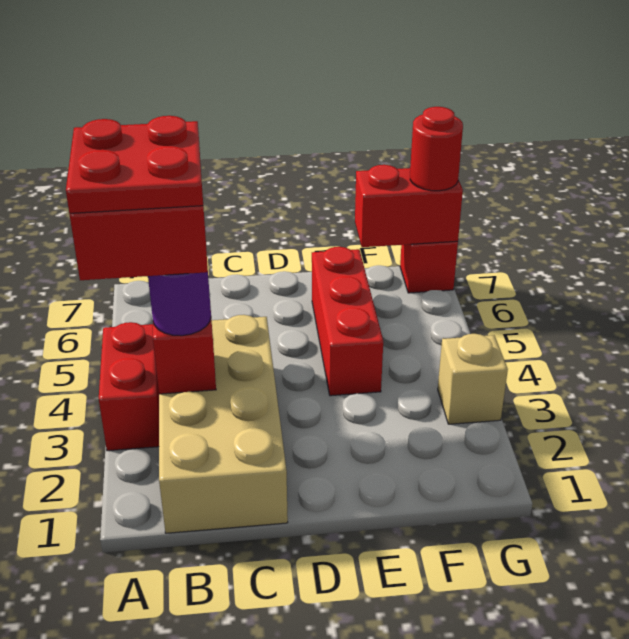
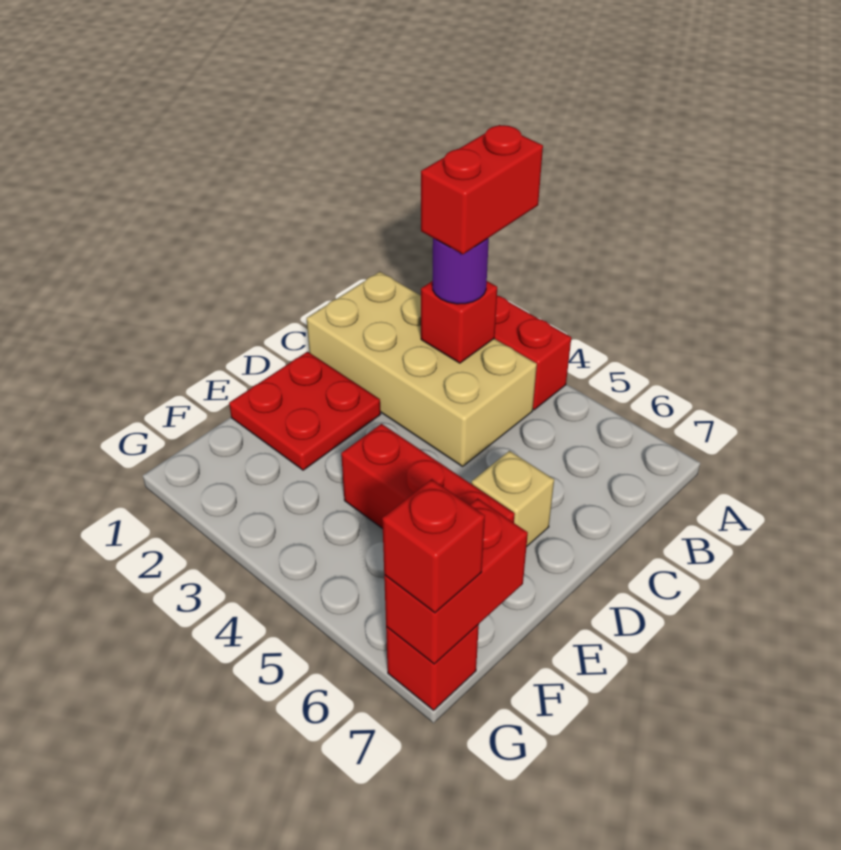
red 2x2 plate [66,116,203,213] -> red 2x2 plate moved to [229,352,381,470]
tan 1x1 brick [438,334,508,424] -> tan 1x1 brick moved to [471,451,554,547]
red 1x1 round brick [410,107,463,191] -> red 1x1 brick [382,479,485,613]

